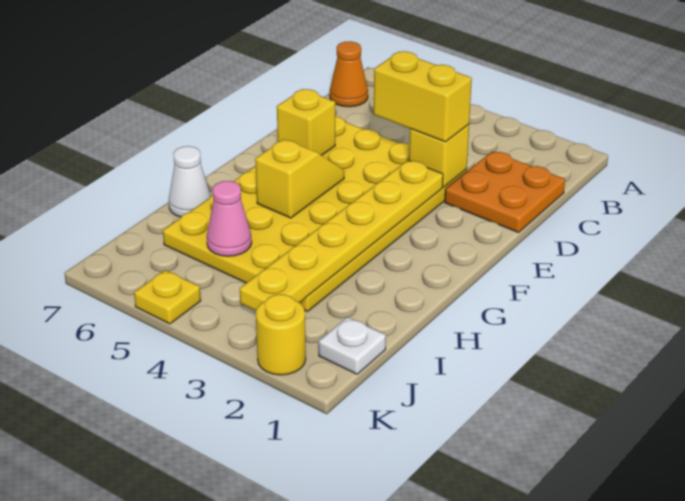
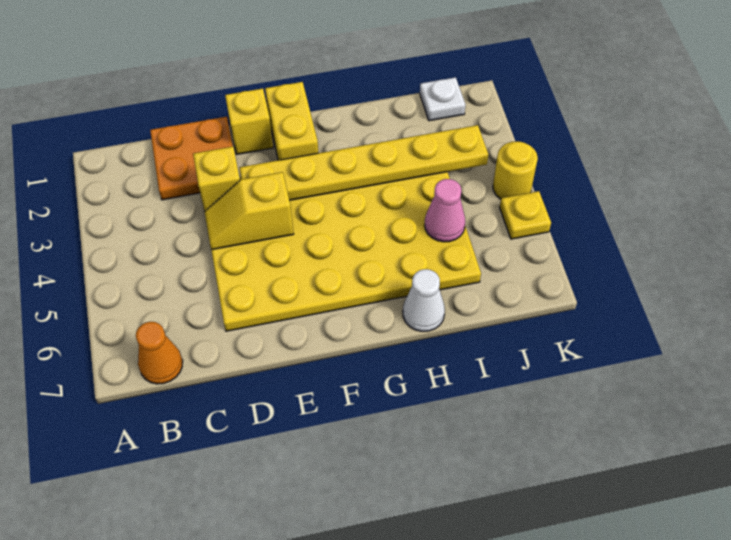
yellow 1x2 brick [374,51,472,142] -> yellow 1x2 brick moved to [265,82,318,160]
yellow 1x1 brick [277,89,335,156] -> yellow 1x1 brick moved to [225,89,273,154]
yellow 1x2 slope [255,139,344,218] -> yellow 1x2 slope moved to [205,172,294,250]
yellow 1x1 round brick [256,294,306,375] -> yellow 1x1 round brick moved to [493,141,538,199]

